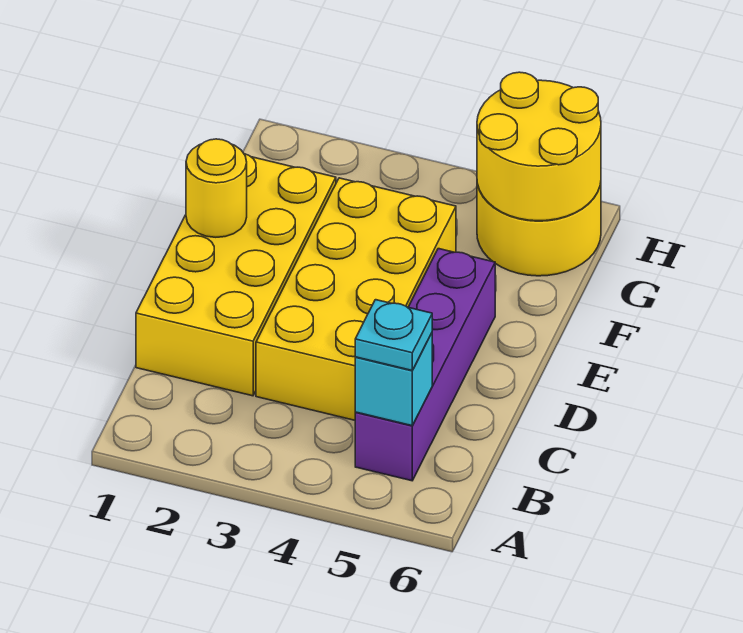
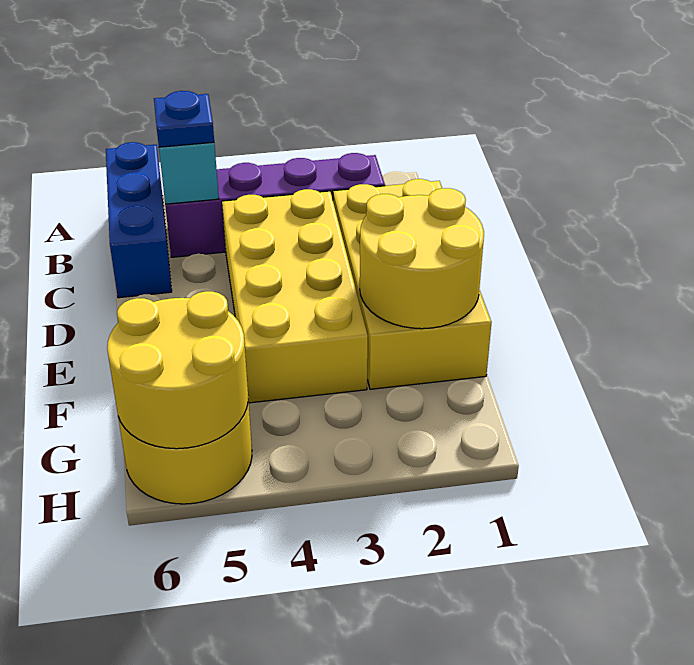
none -> blue 1x3 brick [106,142,172,298]
purple 1x4 brick [355,249,495,481] -> purple 1x4 brick turned to [165,153,385,257]
cyan 1x1 plate [355,300,432,370] -> blue 1x1 plate [154,91,214,147]
yellow 1x1 round brick [186,139,247,237] -> yellow 2x2 round brick [360,188,484,329]

